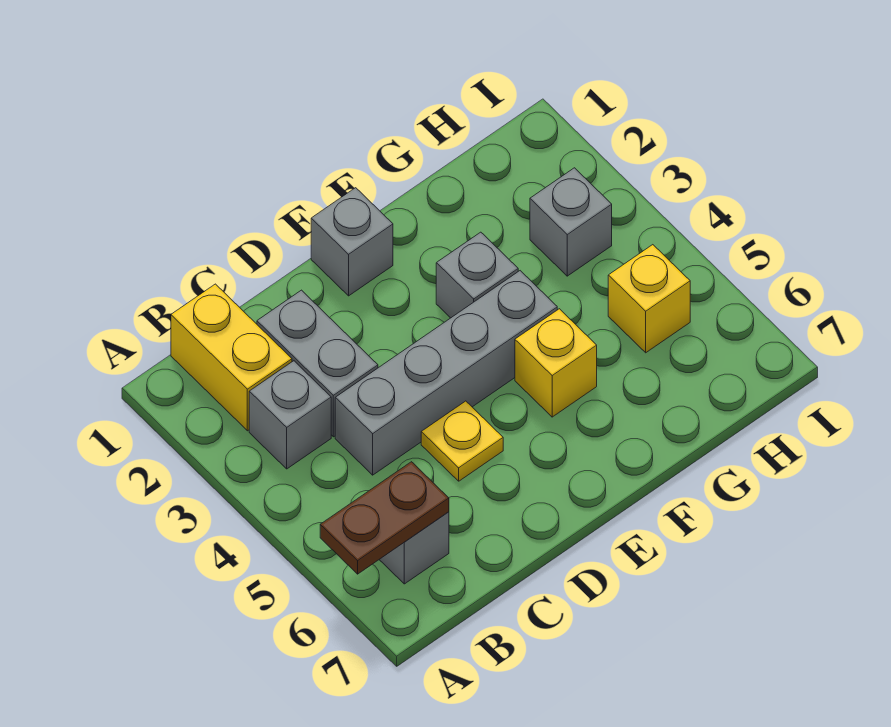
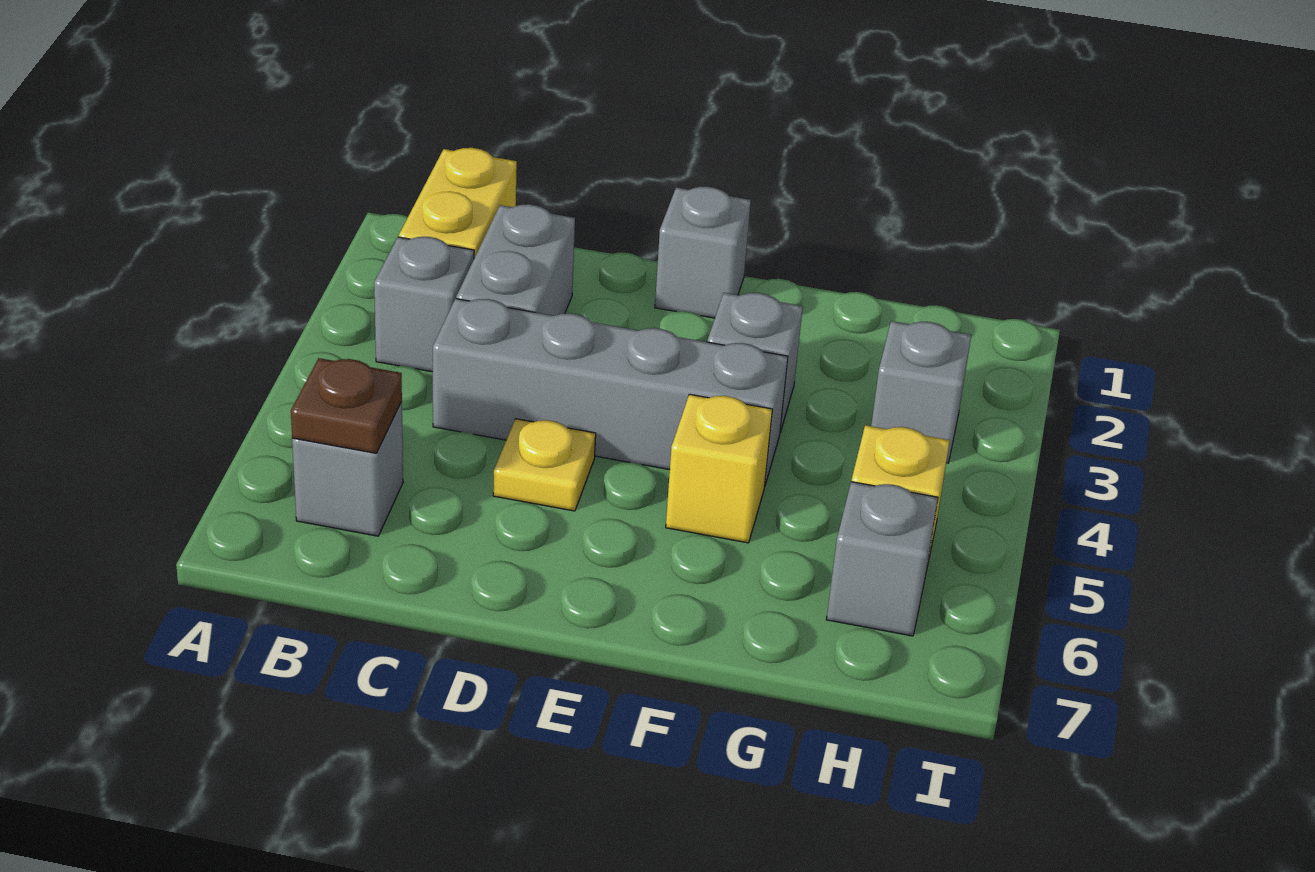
brown 1x2 plate [320,462,449,574] -> brown 1x1 plate [291,358,402,453]
none -> grey 1x1 brick [827,482,938,636]

